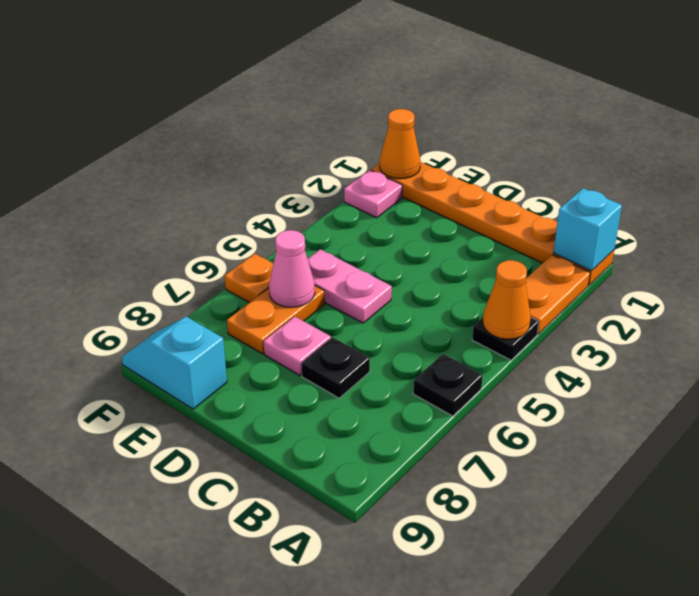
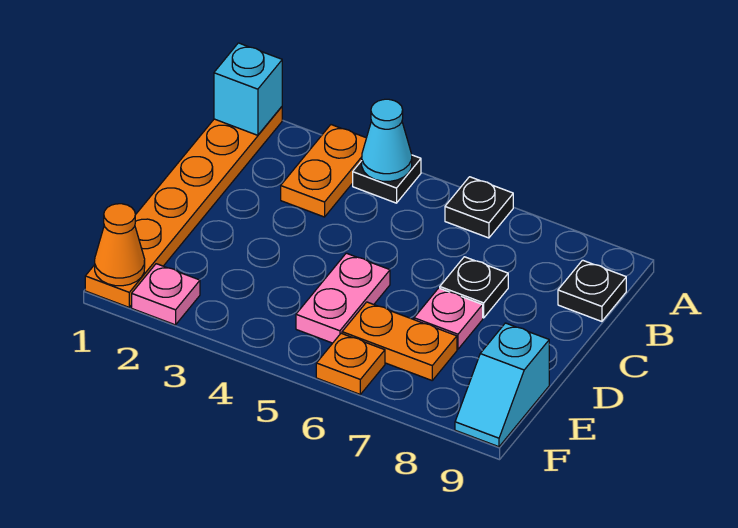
orange 1x2 plate [526,255,590,334] -> orange 1x2 plate turned to [281,125,366,217]
orange 1x1 cone [483,260,531,339] -> cyan 1x1 cone [362,99,412,181]
none -> black 1x1 plate [558,260,626,321]
pink 1x1 cone [269,230,315,307] -> none

